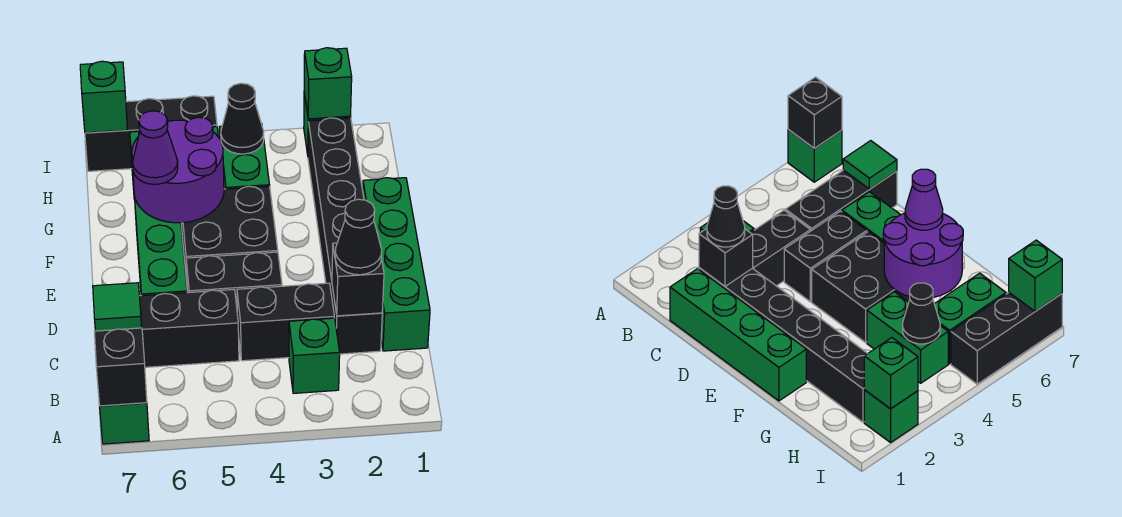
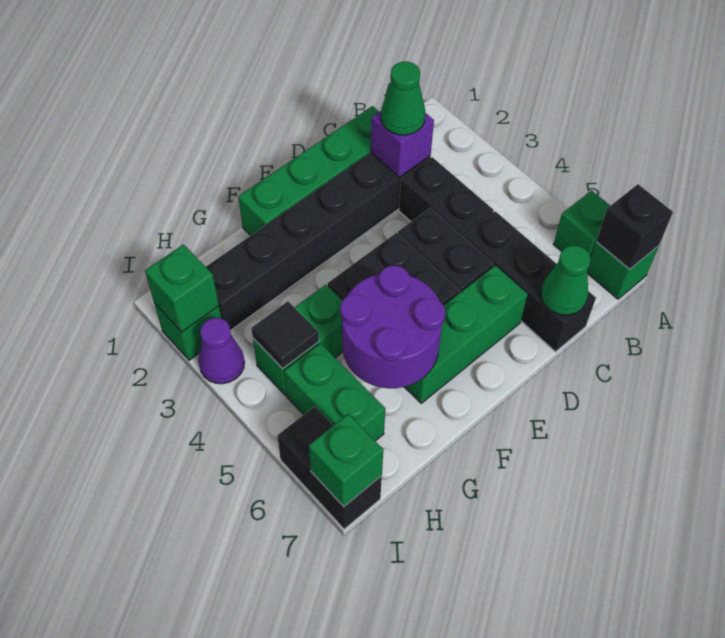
green 1x1 brick [289,318,340,393] -> green 1x1 brick moved to [553,191,610,257]
black 1x1 brick [332,243,384,316] -> purple 1x1 brick [371,111,434,177]
black 1x1 cone [335,199,382,275] -> green 1x1 cone [381,62,425,135]
green 1x1 tile [93,283,142,331] -> green 1x1 cone [541,245,591,315]
purple 1x1 cone [133,111,178,184] -> purple 1x1 cone moved to [199,318,245,384]
black 1x1 cone [221,83,264,154] -> black 1x1 tile [251,301,319,369]
black 1x3 brick [85,96,217,171] -> black 1x2 brick [277,406,382,529]

